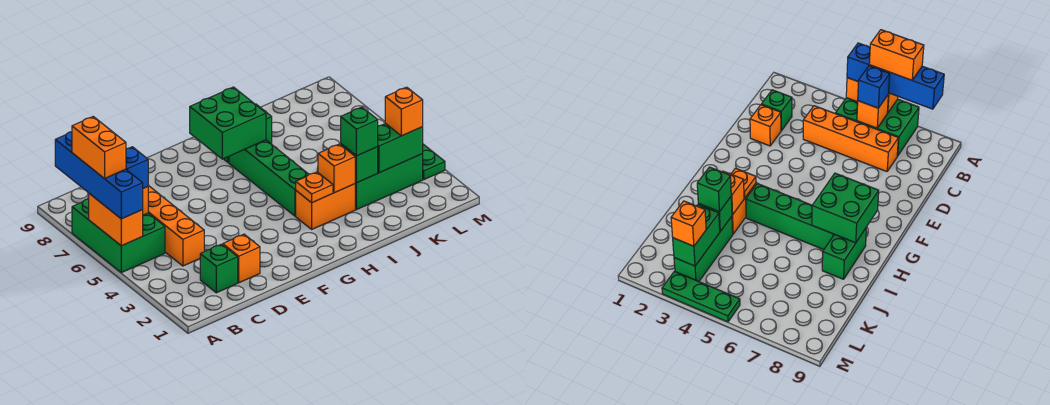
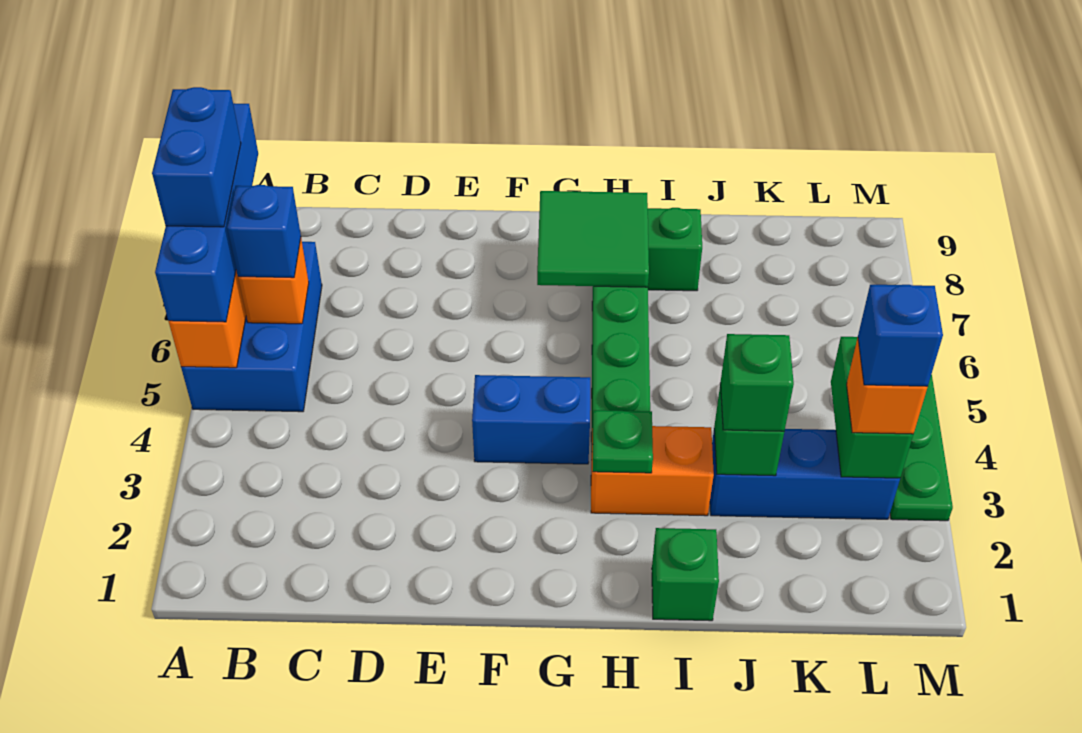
green 2x3 brick [72,199,165,273] -> blue 2x3 brick [181,242,322,412]
orange 1x2 brick [72,117,126,179] -> blue 1x2 brick [152,87,241,227]
green 1x1 brick [200,244,238,293] -> green 1x1 brick moved to [652,528,719,621]
orange 1x4 brick [148,185,204,266] -> none
orange 1x1 brick [223,234,260,283] -> none
none -> blue 1x2 brick [472,375,590,464]
green 2x2 brick [190,87,266,159] -> green 2x2 tile [537,191,649,287]
orange 1x1 plate [296,172,333,203] -> green 1x1 plate [593,410,653,473]
orange 1x1 brick [318,144,355,193] -> none
green 1x3 brick [355,154,423,210] -> blue 1x3 brick [710,429,900,519]
green 1x2 brick [378,123,423,173] -> green 1x2 brick turned to [831,337,913,478]
none -> blue 1x1 brick [858,285,943,387]

